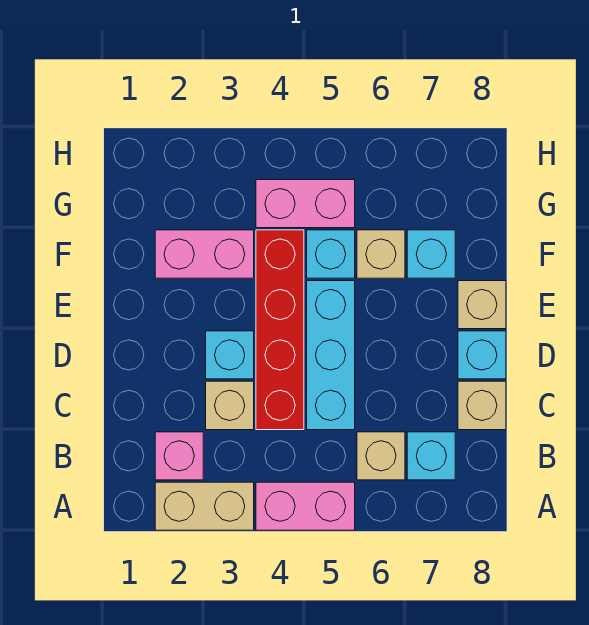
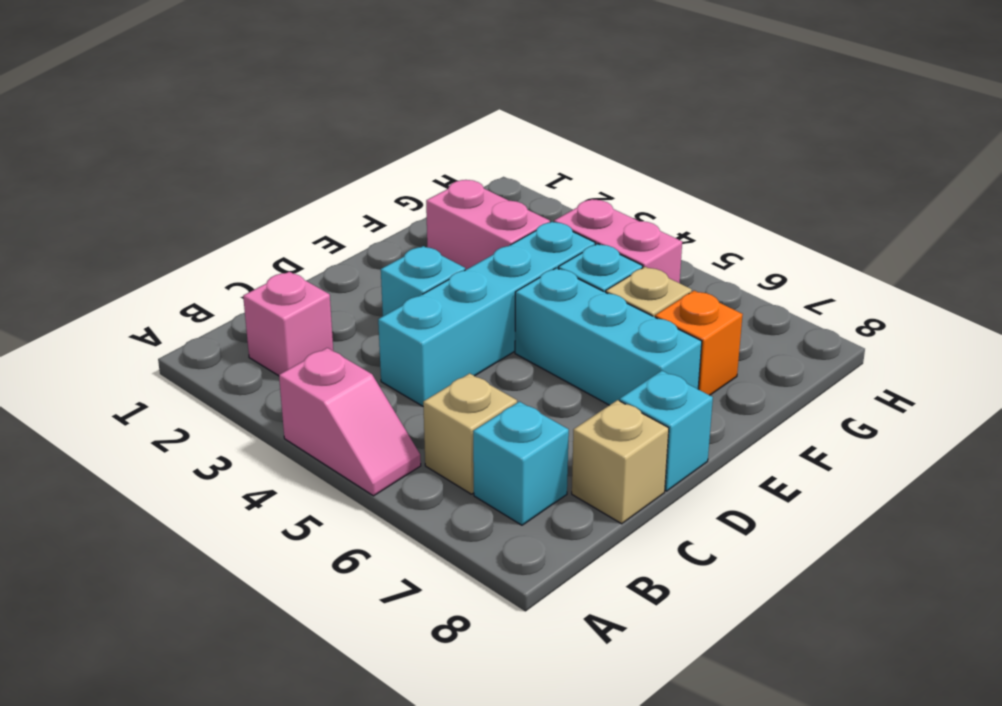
tan 1x2 brick [155,482,254,530] -> none
pink 1x2 brick [256,482,355,530] -> pink 1x2 slope [279,348,421,496]
tan 1x1 brick [206,381,254,430] -> none
red 1x4 brick [256,230,304,430] -> cyan 1x4 brick [378,222,595,406]
cyan 1x3 brick [307,281,355,430] -> cyan 1x3 brick turned to [515,268,702,405]
tan 1x1 brick [458,281,506,329] -> none
cyan 1x1 brick [407,230,455,278] -> orange 1x1 brick [655,291,743,395]

